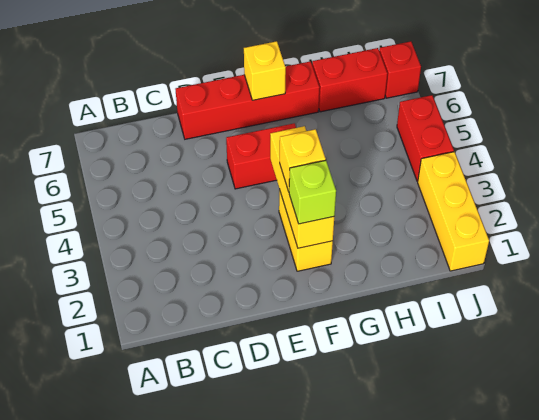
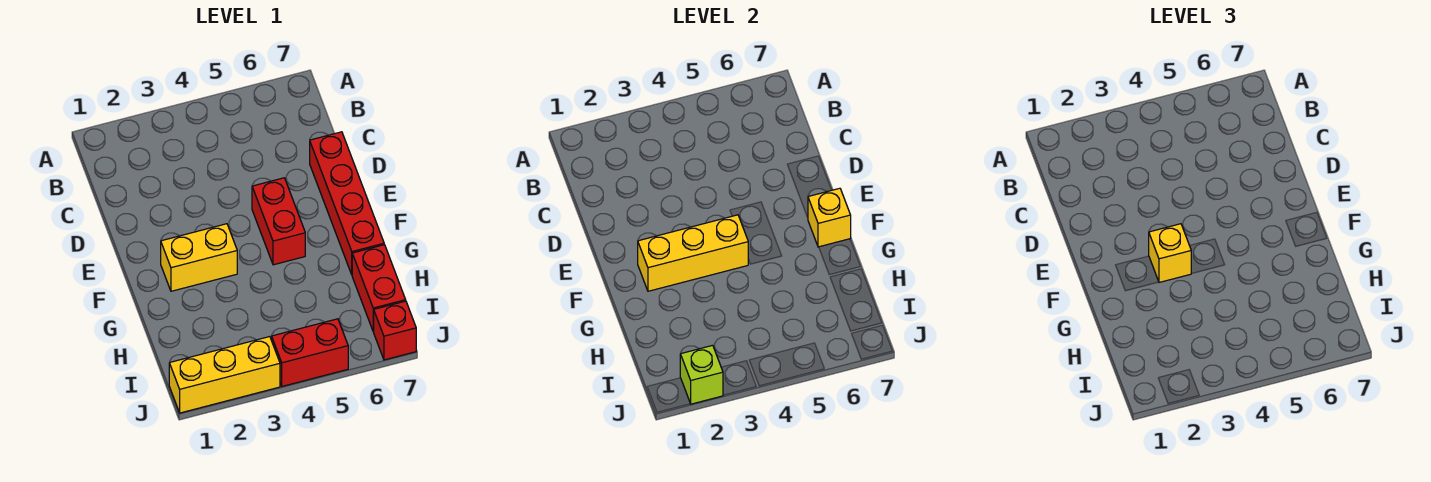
lime 1x1 brick [289,160,336,224] -> lime 1x1 brick moved to [680,345,723,404]

